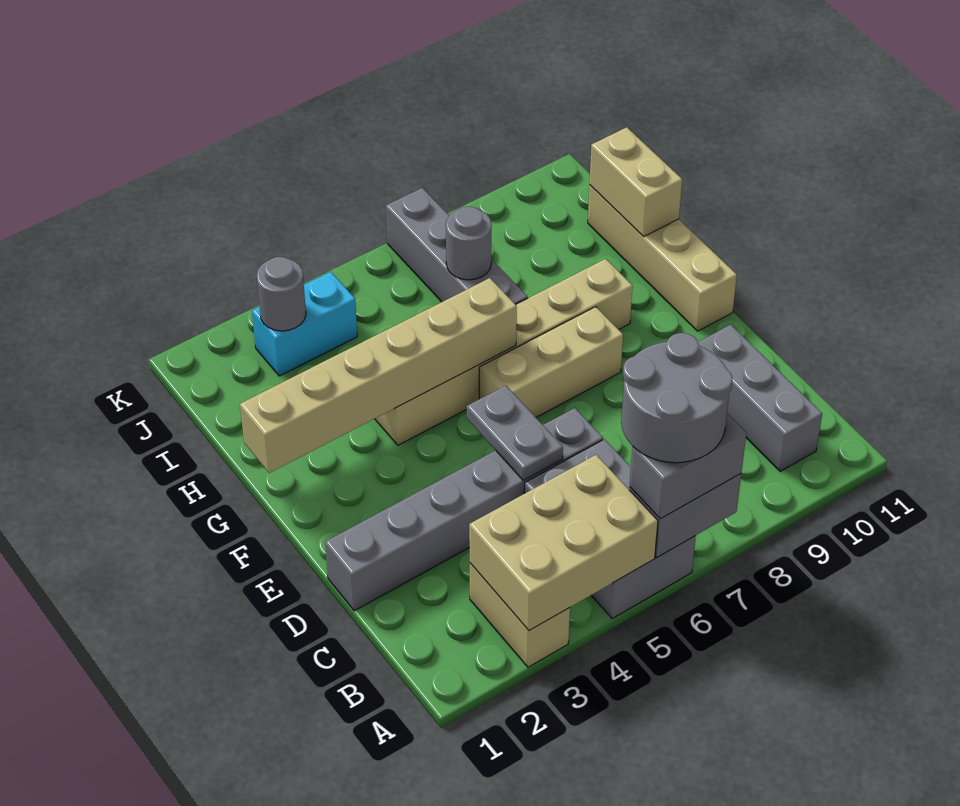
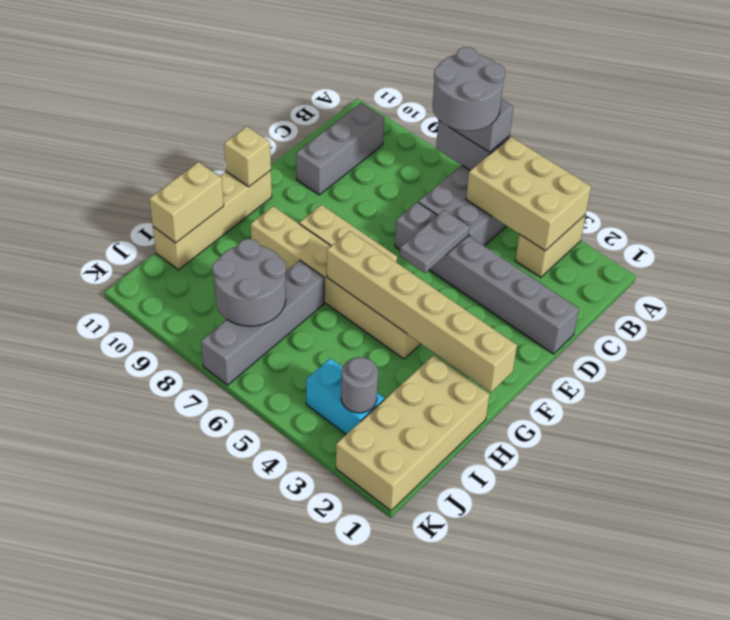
none -> tan 1x1 brick [224,126,271,187]
none -> tan 2x4 brick [336,355,490,511]
grey 1x1 round brick [446,207,491,280] -> grey 2x2 round brick [212,239,286,326]

